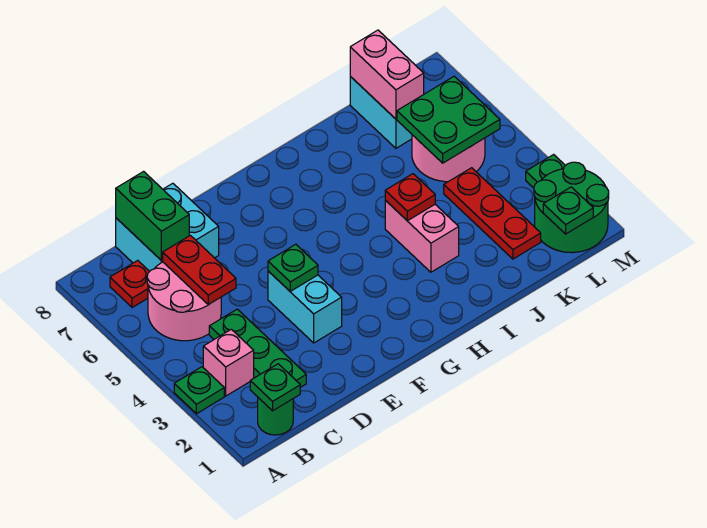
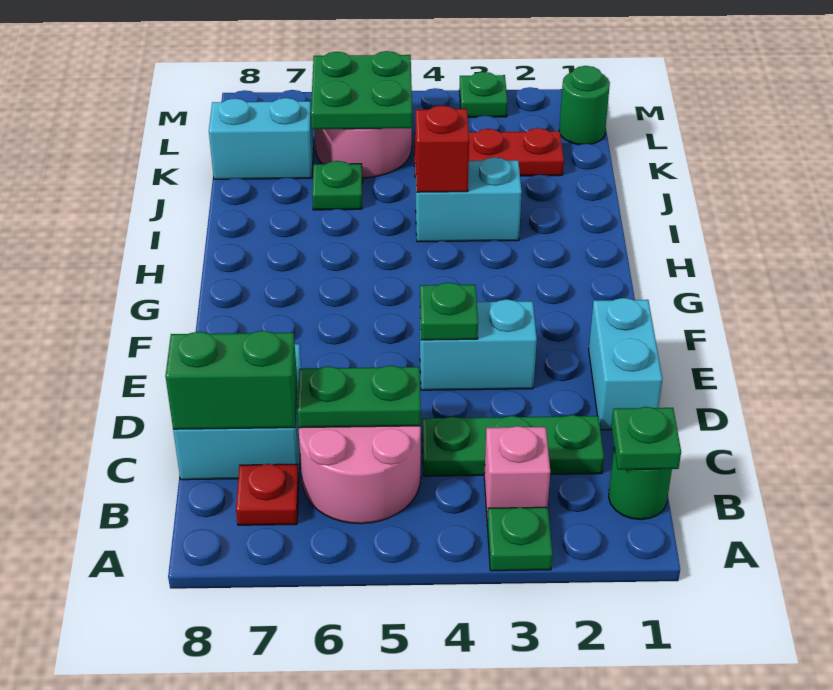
red 1x2 plate [163,235,236,305] -> green 1x2 plate [297,366,421,428]
none -> cyan 1x2 brick [589,298,662,430]
pink 1x2 brick [385,200,459,272] -> cyan 1x2 brick [416,157,522,242]
red 1x1 plate [385,174,435,221] -> red 1x1 brick [416,105,469,192]
pink 1x2 brick [350,30,424,119] -> none
green 2x2 round brick [534,162,609,253] -> green 1x1 round brick [559,66,610,145]
green 1x1 plate [543,187,593,234] -> green 1x1 plate moved to [312,161,362,210]

